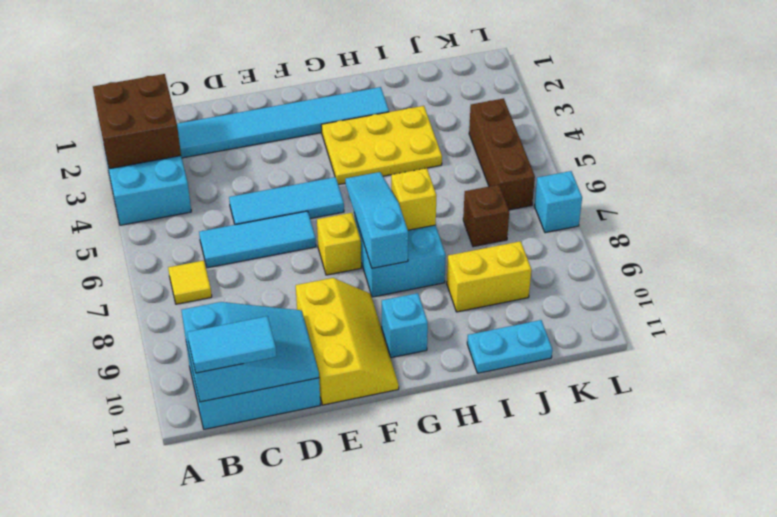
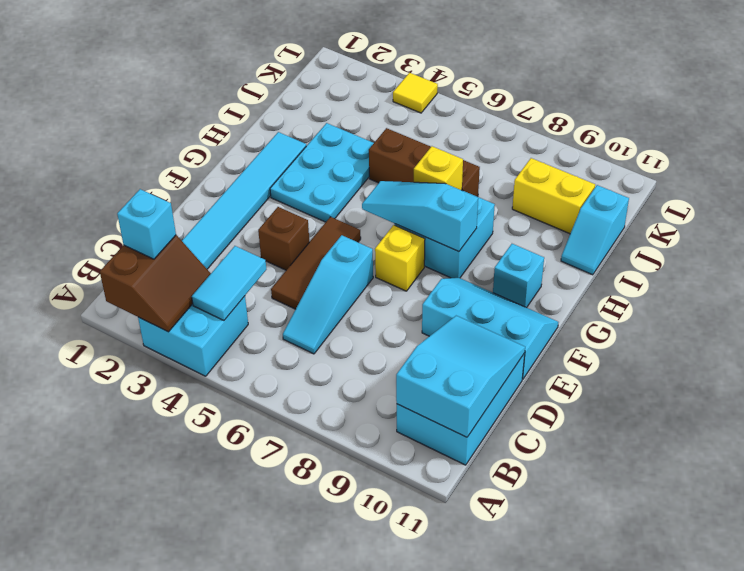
brown 2x2 brick [93,74,181,169] -> brown 2x2 slope [100,235,211,332]
yellow 1x1 tile [168,261,212,304] -> yellow 1x1 tile moved to [393,73,438,113]
cyan 1x2 tile [187,316,277,373] -> cyan 1x2 tile moved to [192,246,266,320]
cyan 1x3 tile [199,211,316,268] -> cyan 1x3 slope [283,235,373,354]
cyan 1x3 tile [229,177,344,225] -> brown 1x3 tile [271,217,361,309]
yellow 2x3 slope [296,278,399,405] -> cyan 2x3 slope [422,278,559,379]
yellow 2x3 plate [321,106,442,185] -> cyan 2x3 plate [270,123,374,222]
yellow 1x2 brick [447,241,531,312] -> yellow 1x2 brick turned to [512,158,595,234]
cyan 1x2 plate [467,320,552,373] -> cyan 1x2 slope [561,185,629,275]
brown 1x1 brick [463,185,509,247] -> brown 1x1 brick moved to [258,207,309,270]
brown 1x3 brick [469,99,535,210] -> brown 1x3 brick moved to [369,128,480,197]
cyan 1x1 brick [534,171,582,233] -> cyan 1x1 brick moved to [117,189,176,259]

